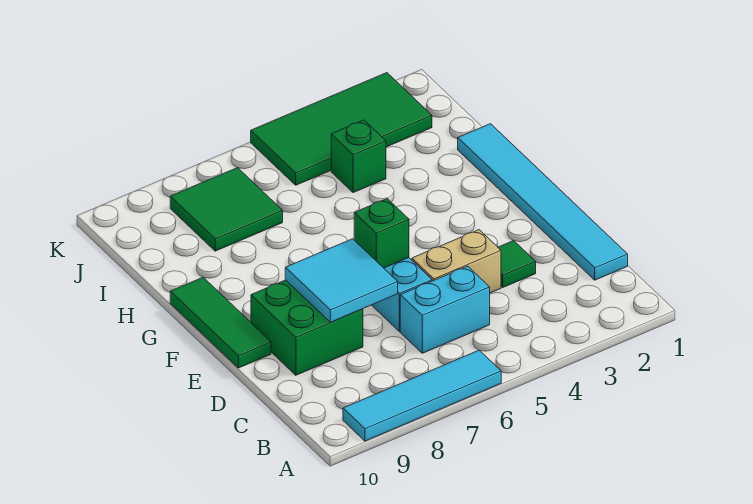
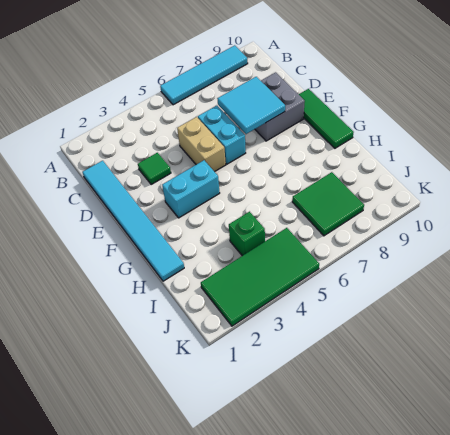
cyan 1x2 brick [400,266,490,353] -> cyan 1x2 brick moved to [162,160,220,218]
tan 1x2 brick [412,230,501,293] -> tan 1x2 brick turned to [177,117,226,172]
green 2x2 brick [251,280,363,375] -> grey 2x2 brick [255,72,305,141]
green 1x1 brick [354,199,409,268] -> none

